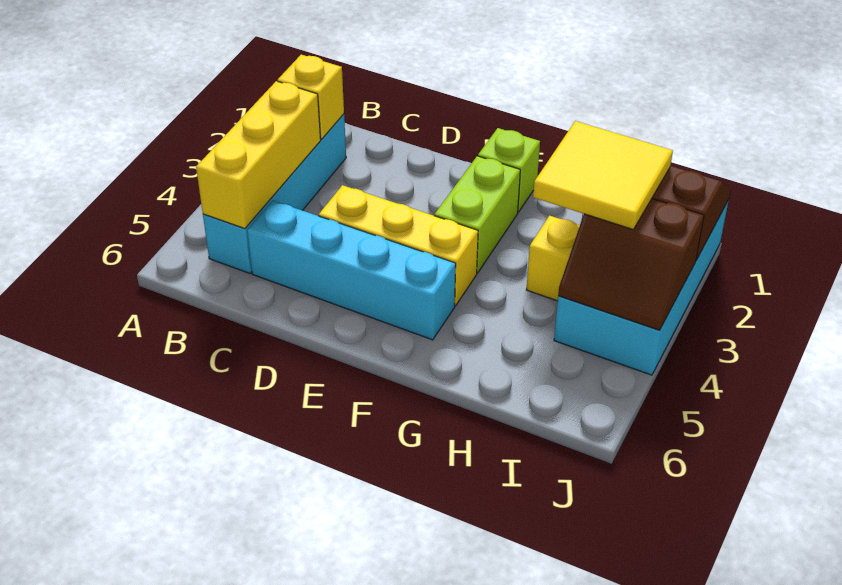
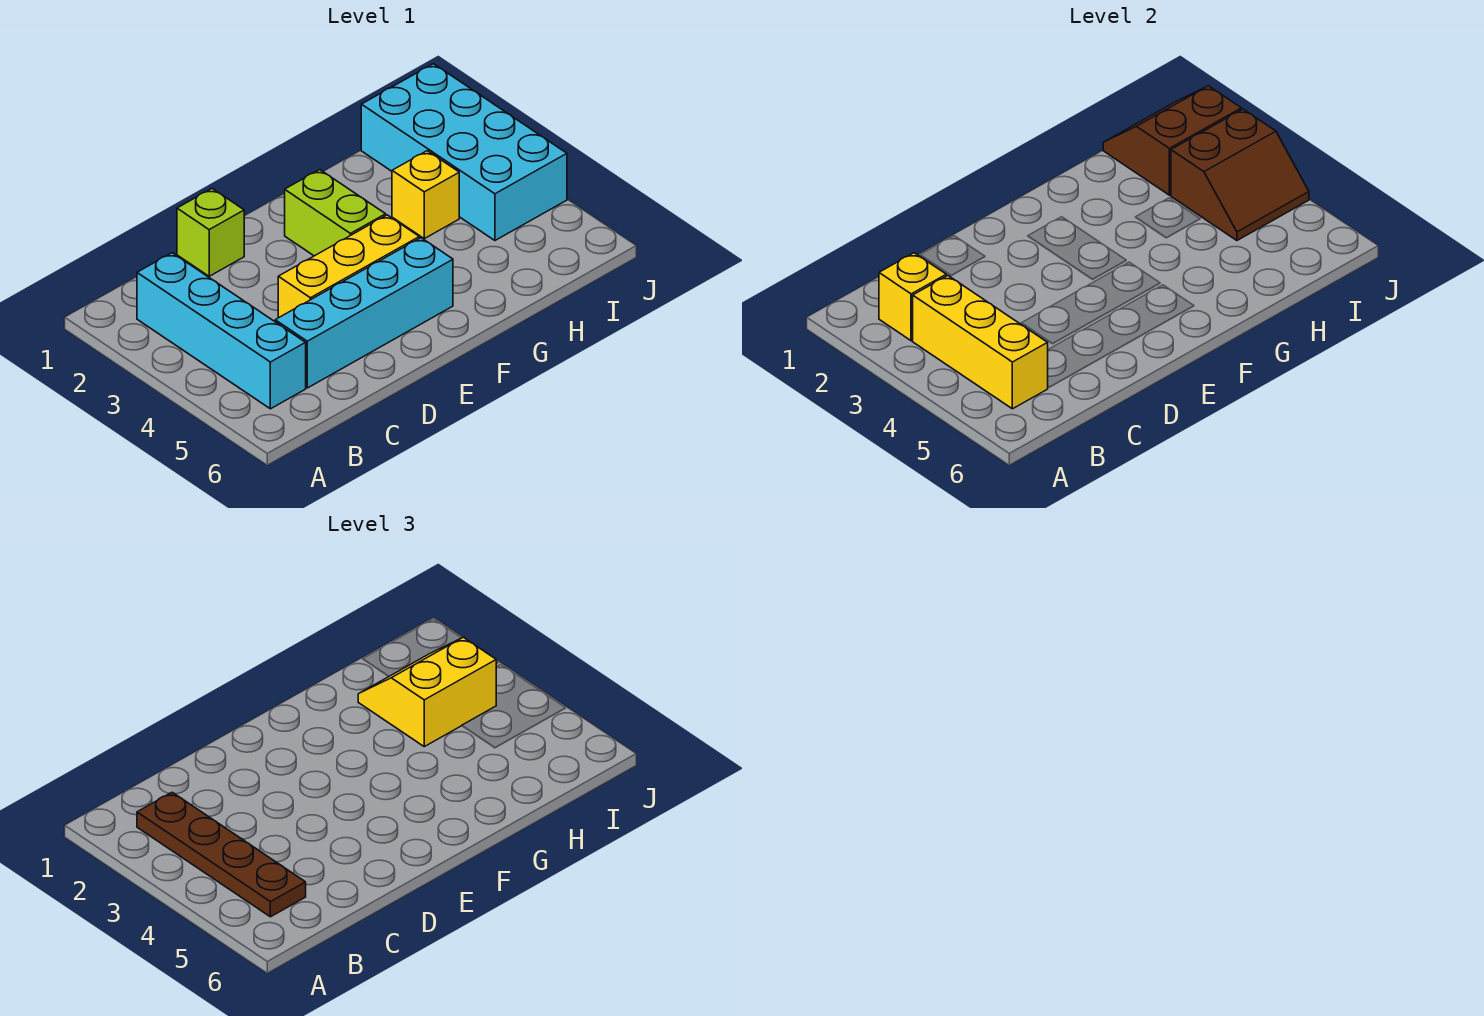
none -> brown 1x4 plate [137,792,306,917]
lime 1x1 brick [478,128,540,212] -> lime 1x1 brick moved to [177,189,244,276]
yellow 2x2 tile [533,121,673,230] -> yellow 2x2 slope [358,637,496,747]

